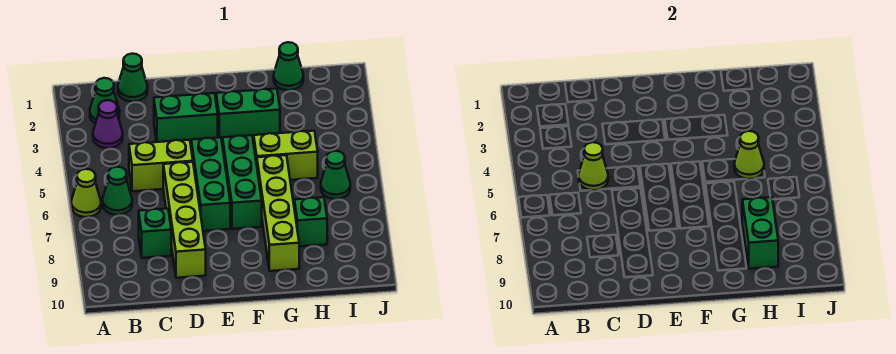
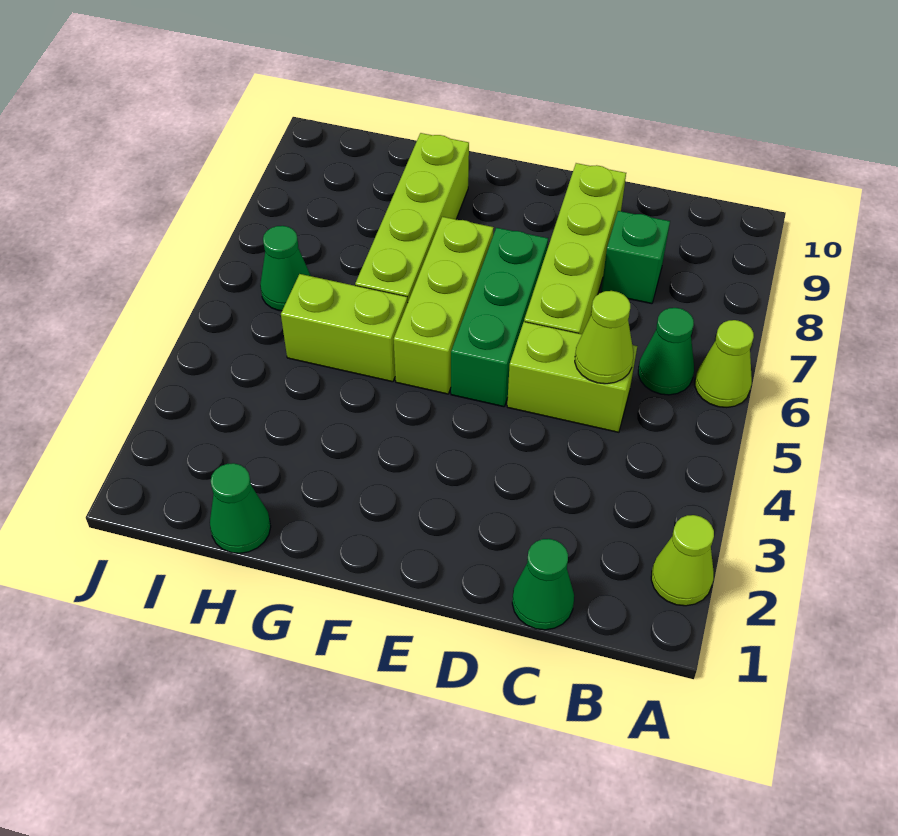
green 1x1 cone [90,78,120,123] -> none
purple 1x1 cone [93,100,123,148] -> none
green 1x2 brick [154,93,218,142] -> none
green 1x2 brick [216,89,280,140] -> none
green 1x3 brick [223,135,262,229] -> lime 1x3 brick [394,217,494,394]
lime 1x1 cone [734,131,764,179] -> lime 1x1 cone moved to [651,515,714,606]
green 1x1 brick [294,197,327,246] -> none
green 1x2 brick [742,197,778,269] -> none

